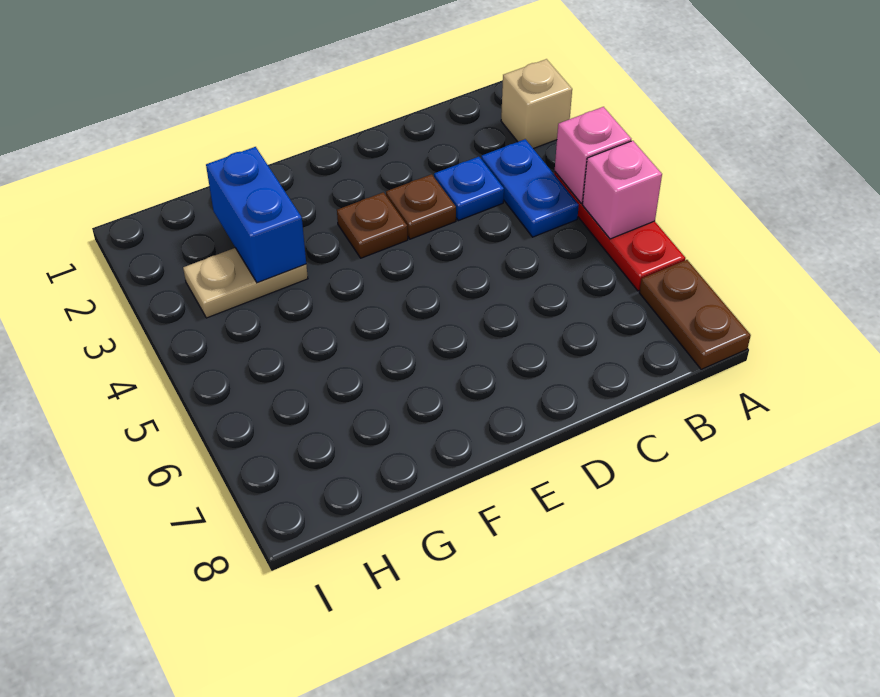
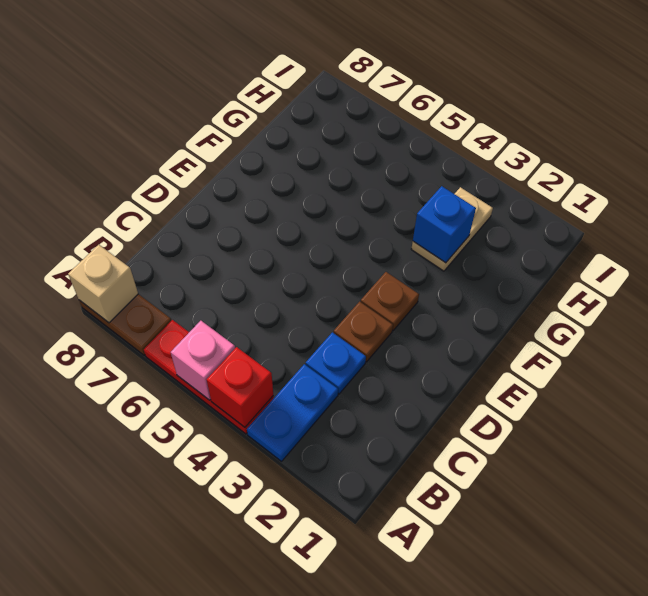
tan 1x1 brick [501,59,572,149] -> tan 1x1 brick moved to [68,245,138,323]
pink 1x1 brick [555,107,631,203] -> red 1x1 brick [207,347,273,427]
blue 1x2 plate [481,139,579,237] -> blue 1x2 plate turned to [247,364,338,461]
blue 1x2 brick [206,147,306,283] -> blue 1x1 brick [413,186,476,263]

